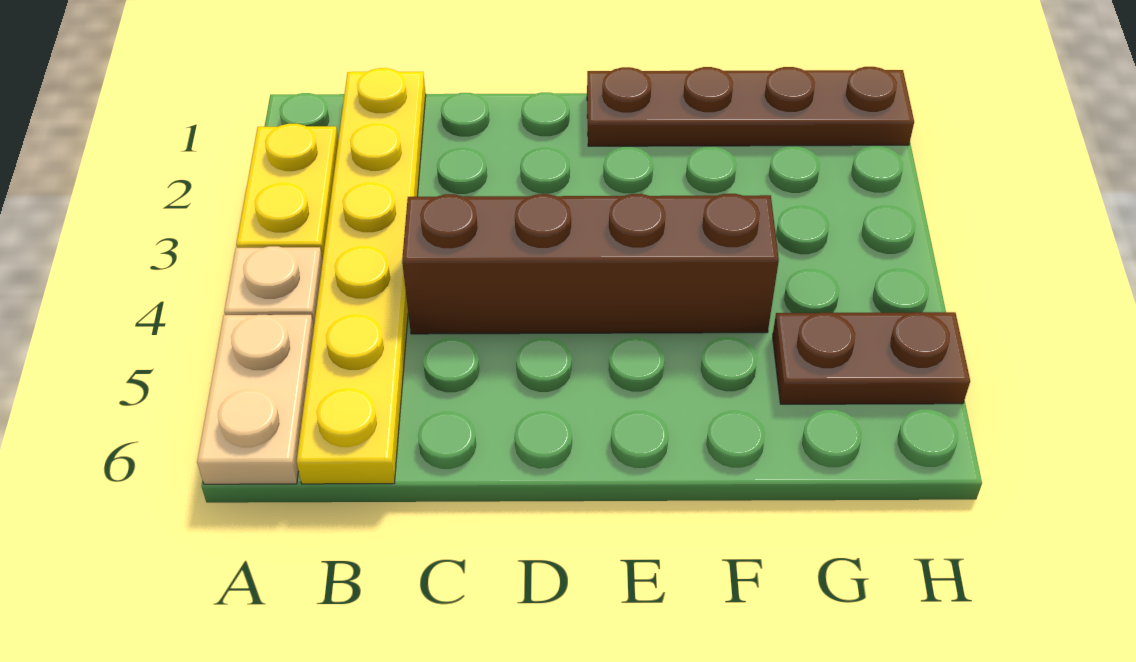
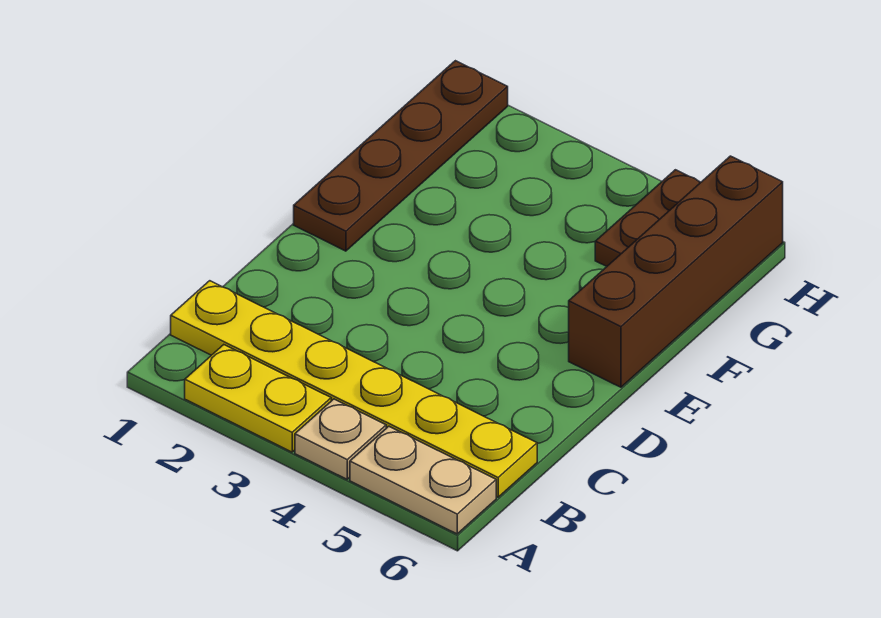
brown 1x4 brick [402,194,779,334] -> brown 1x4 brick moved to [569,156,783,387]

